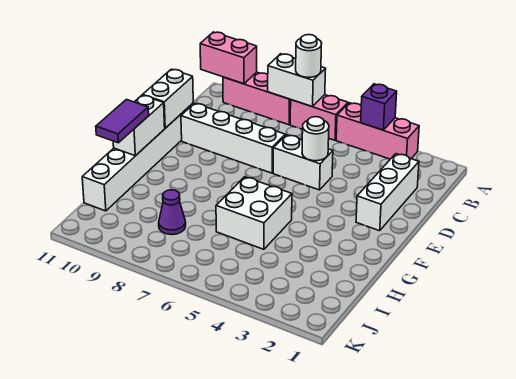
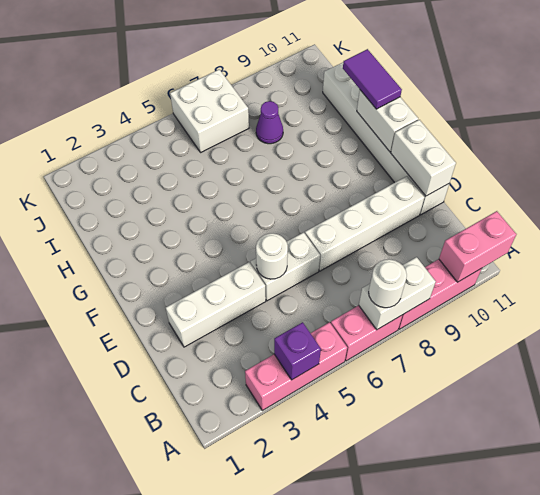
white 1x3 brick [356,154,419,231] -> white 1x3 brick turned to [166,262,266,347]
white 2x2 brick [216,177,292,249] -> white 2x2 brick moved to [170,69,249,152]

